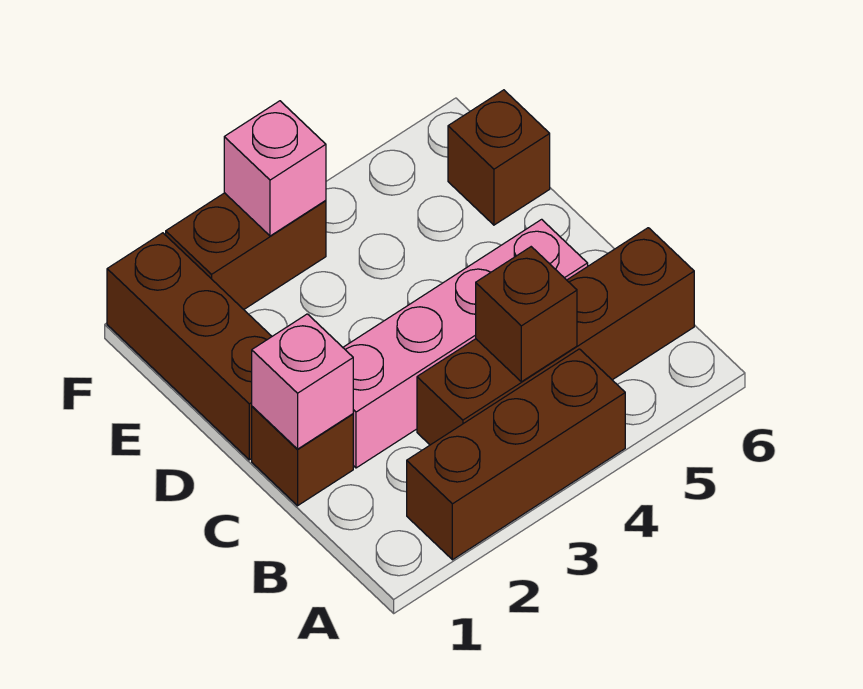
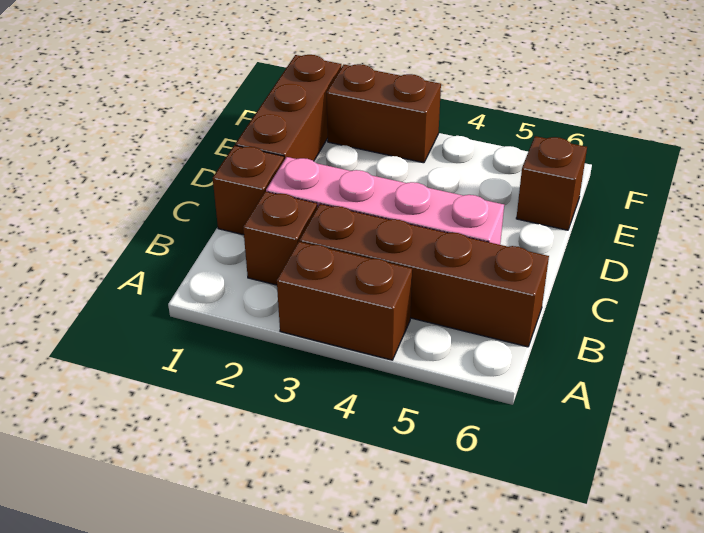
brown 1x3 brick [407,349,625,560] -> brown 1x2 brick [277,242,412,360]
brown 1x1 brick [476,247,577,382] -> brown 1x1 brick moved to [243,192,317,285]
pink 1x1 brick [252,314,353,449] -> none
pink 1x1 brick [224,101,326,236] -> none

